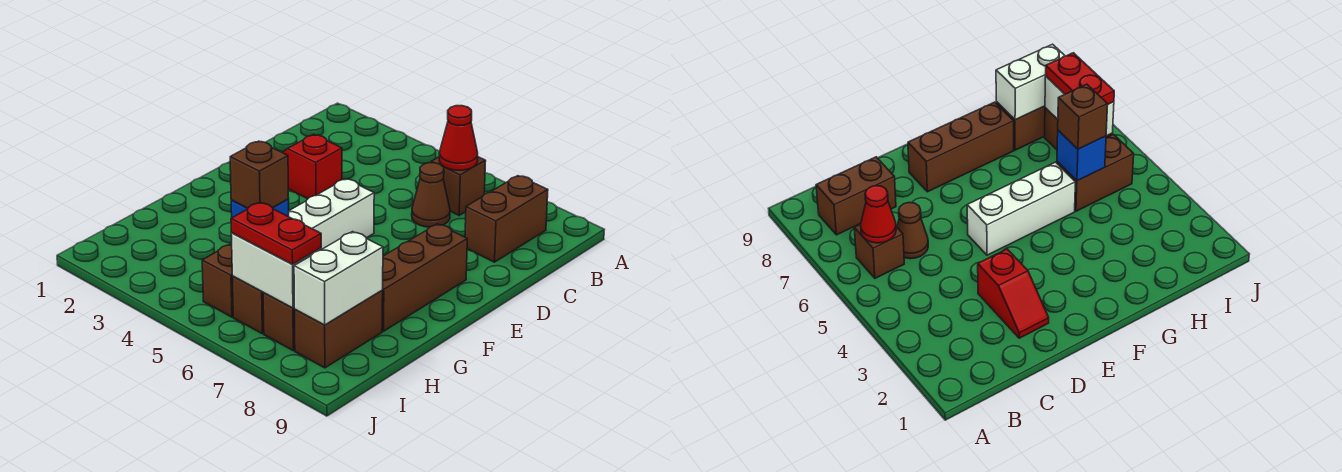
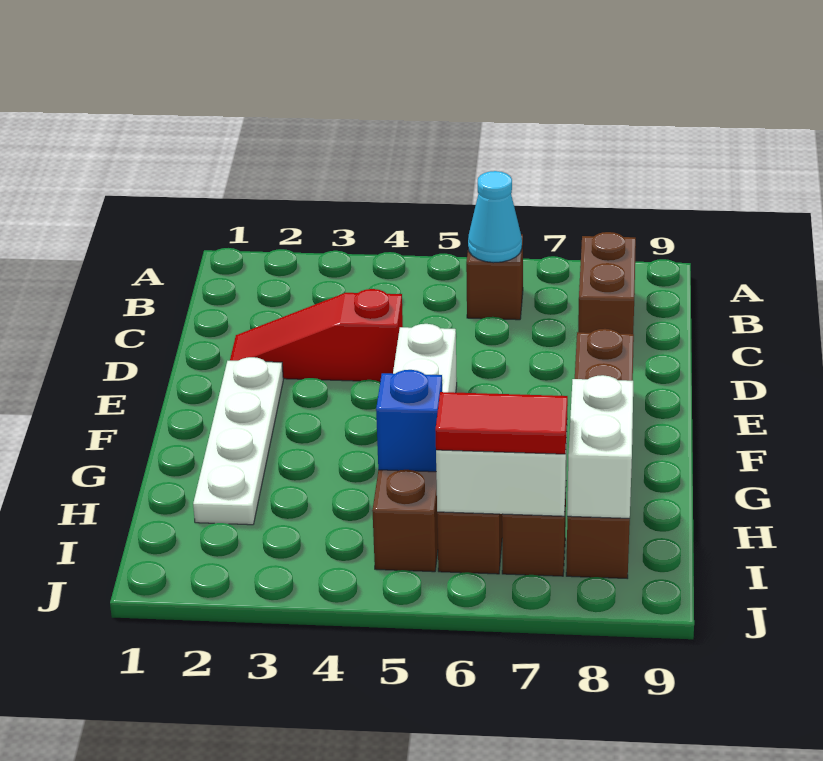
red 1x1 cone [439,106,478,170] -> cyan 1x1 cone [468,171,522,263]
brown 1x1 cone [412,163,450,227] -> none
red 1x2 slope [282,134,342,199] -> red 1x3 slope [230,289,403,382]
none -> white 1x4 plate [193,357,283,525]
brown 1x1 brick [230,141,289,208] -> none
red 1x2 plate [231,202,321,264] -> red 1x2 tile [435,392,568,454]

